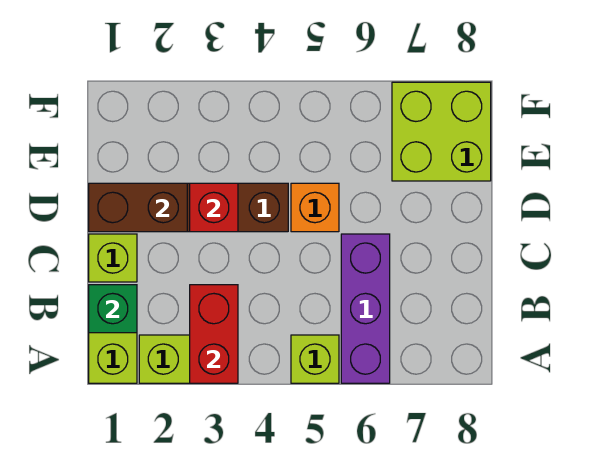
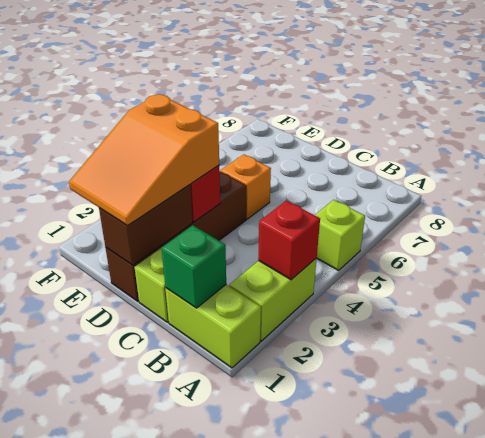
red 1x2 brick [190,285,238,383] -> red 1x1 brick [258,201,320,280]
purple 1x3 brick [341,234,390,383] -> none
none -> orange 2x3 slope [69,94,219,225]
lime 2x2 brick [392,82,491,181] -> none

